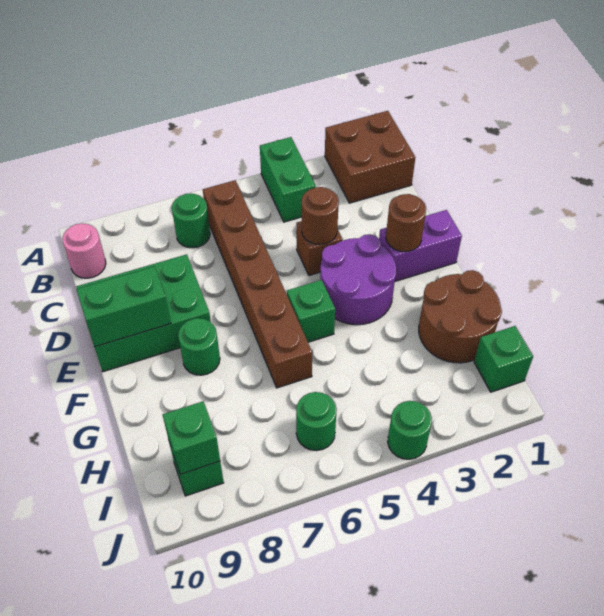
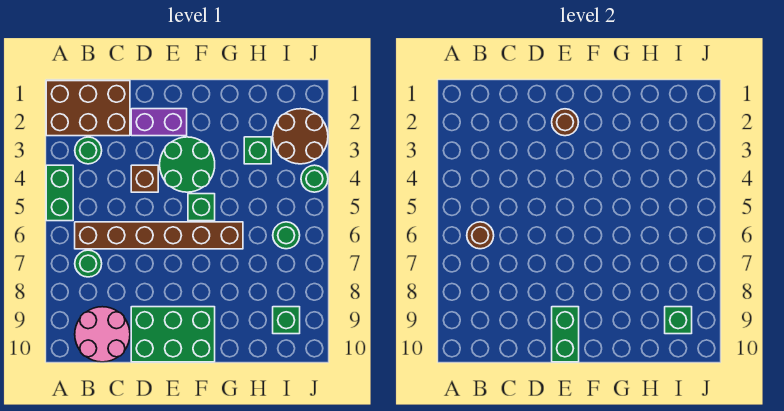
brown 2x2 brick [325,111,415,203] -> brown 2x3 brick [46,81,130,136]
green 1x2 brick [260,137,316,222] -> green 1x2 brick turned to [46,165,73,221]
pink 1x1 round brick [62,224,106,278] -> pink 2x2 round brick [75,307,130,362]
brown 1x1 round brick [302,187,339,245] -> brown 1x1 round brick moved to [467,222,494,249]
green 2x3 brick [76,254,211,372] -> green 2x3 brick turned to [131,307,215,362]
purple 1x2 brick [379,210,462,281] -> purple 1x2 brick turned to [131,109,187,136]
purple 2x2 round brick [320,234,396,325] -> green 2x2 round brick [160,137,215,192]
green 1x1 round brick [178,318,220,375] -> green 1x1 round brick moved to [75,137,102,164]
brown 2x2 round brick [419,270,502,363] -> brown 2x2 round brick moved to [273,109,328,164]
green 1x1 brick [474,326,533,392] -> green 1x1 brick moved to [244,137,271,164]

